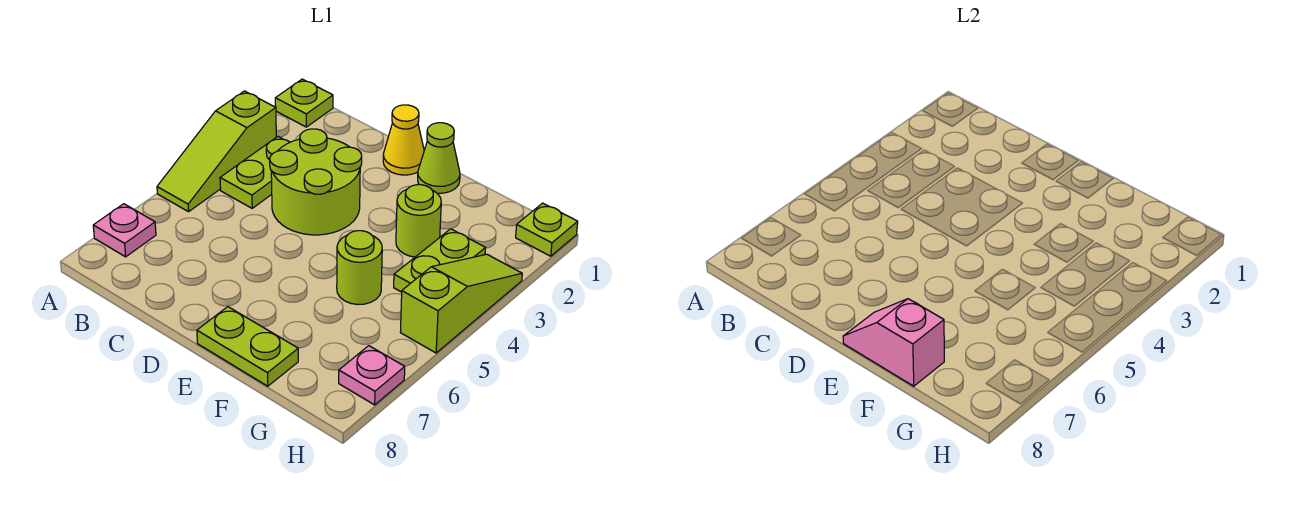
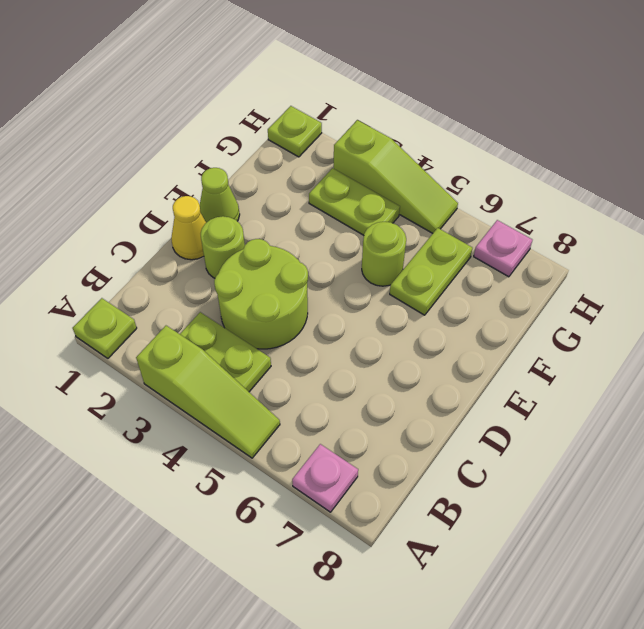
lime 1x2 plate [197,307,298,386] -> lime 1x2 plate moved to [390,228,473,315]
pink 1x2 slope [843,299,944,386] -> none
lime 1x1 round brick [396,185,441,257] -> lime 1x1 round brick moved to [201,216,245,278]
lime 1x3 slope [400,254,522,353] -> lime 1x3 slope turned to [334,120,458,233]

